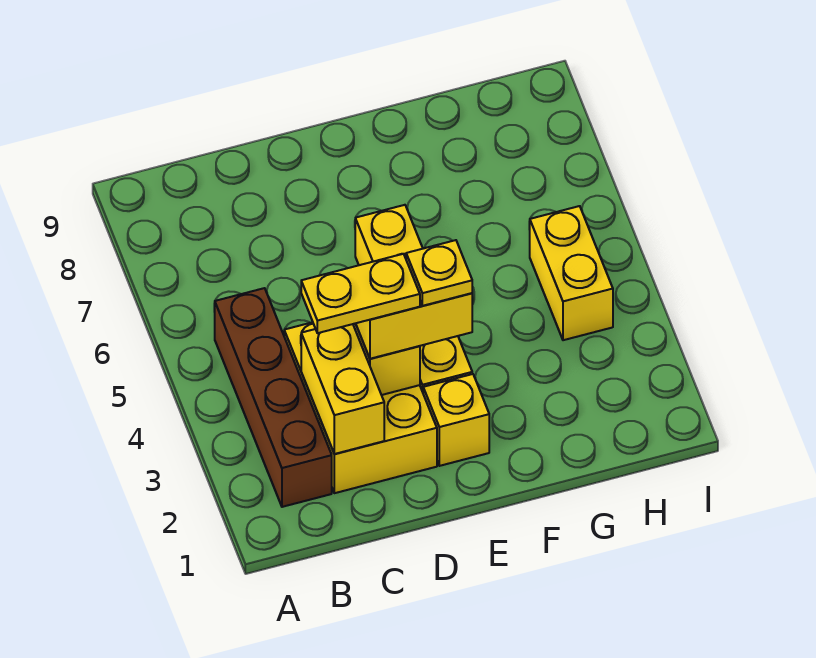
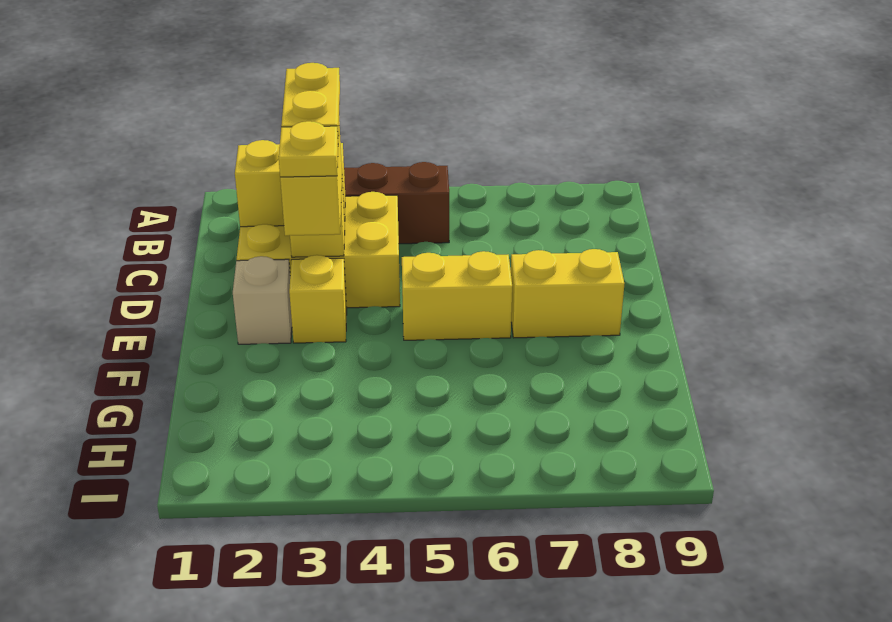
yellow 1x1 brick [423,374,489,466] -> tan 1x1 brick [233,256,292,344]
yellow 1x2 brick [529,206,613,340] -> yellow 1x2 brick moved to [511,249,624,338]

